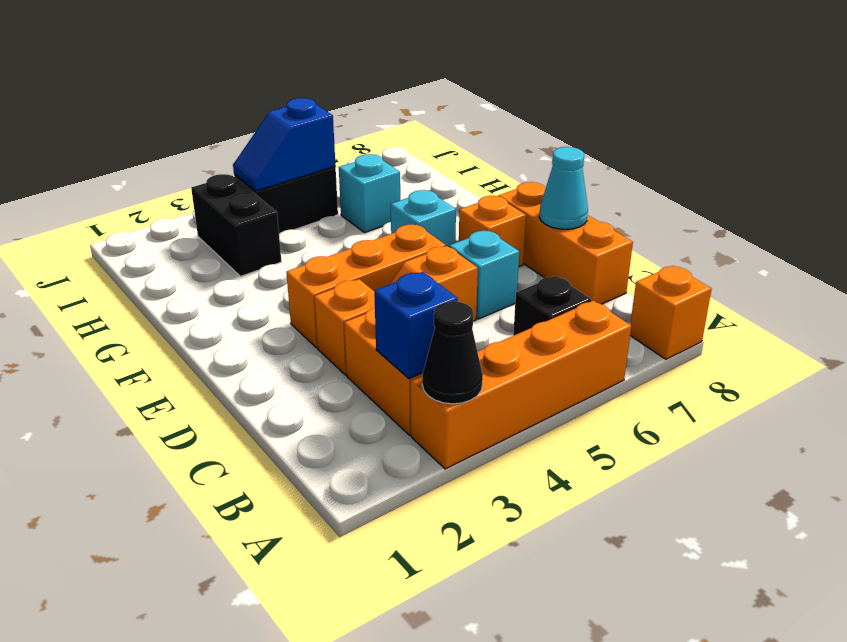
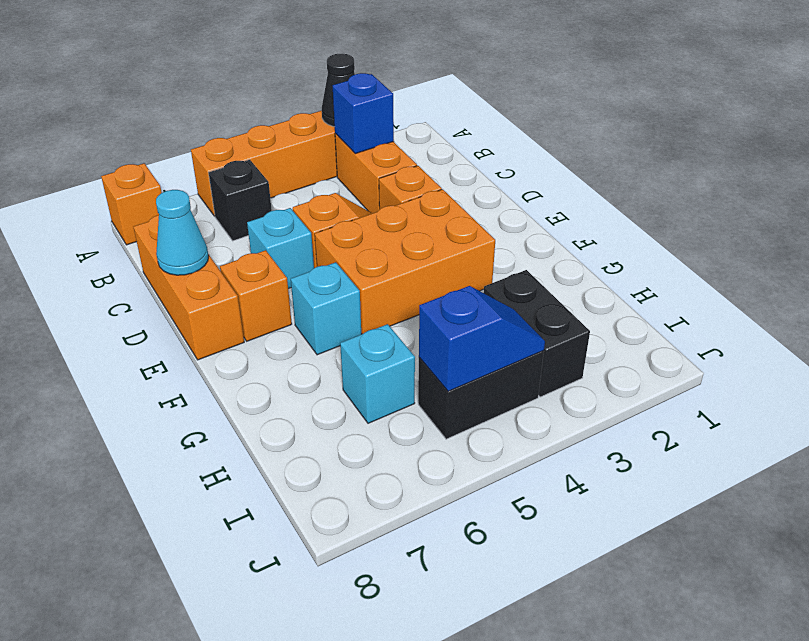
orange 1x3 brick [286,225,446,348] -> orange 2x3 brick [315,189,495,334]

